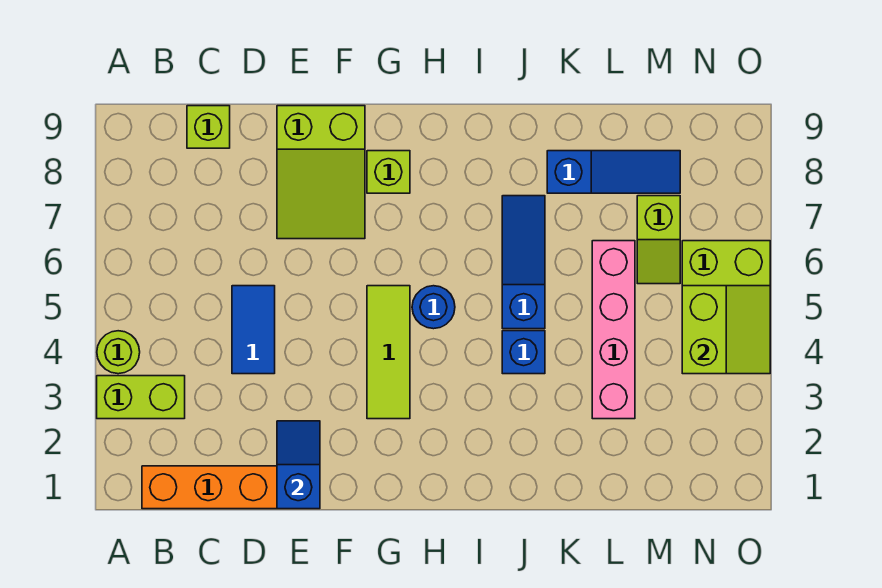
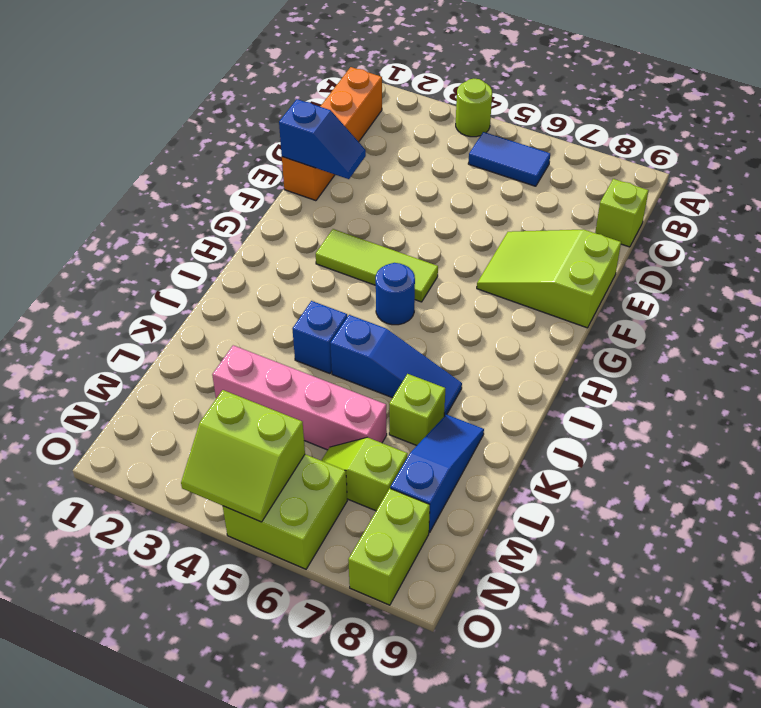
lime 1x2 brick [97,376,185,419] -> lime 1x2 brick moved to [348,489,430,605]
blue 1x2 tile [232,286,275,374] -> blue 1x2 tile moved to [468,132,550,186]
lime 1x1 brick [367,151,410,193] -> lime 1x1 brick moved to [389,374,445,445]
blue 1x3 slope [547,151,680,193] -> blue 1x3 slope turned to [390,415,484,533]

